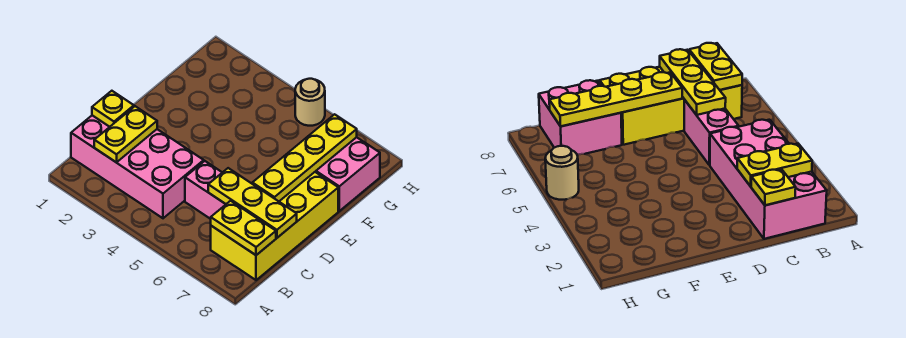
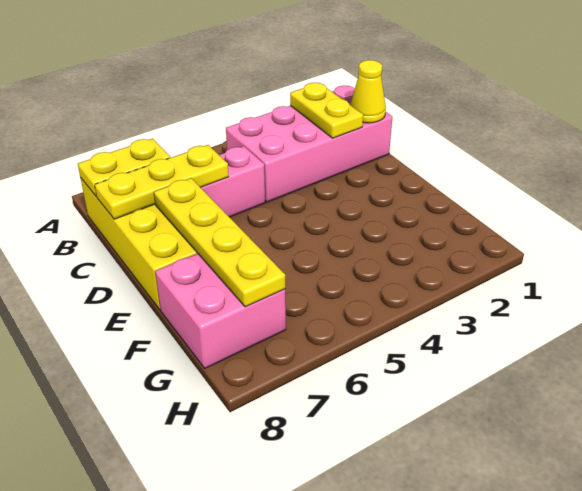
yellow 1x1 plate [92,91,134,127] -> yellow 1x1 cone [350,60,386,123]
tan 1x1 round brick [295,79,325,126] -> none

